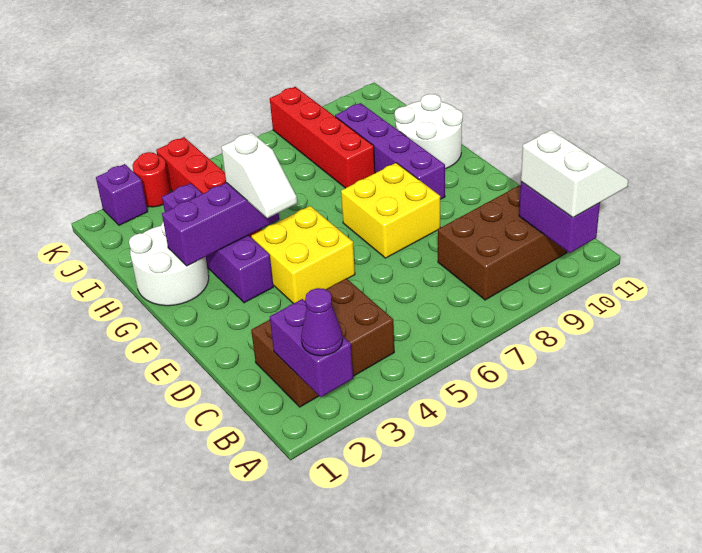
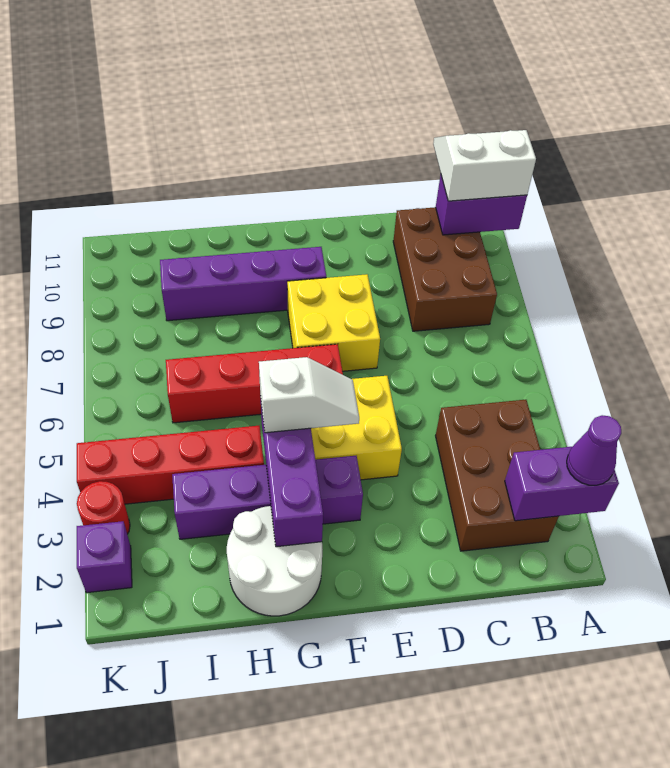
white 2x2 round brick [395,94,463,169] -> none
red 1x4 brick [270,87,375,188] -> red 1x4 brick moved to [166,344,343,423]

